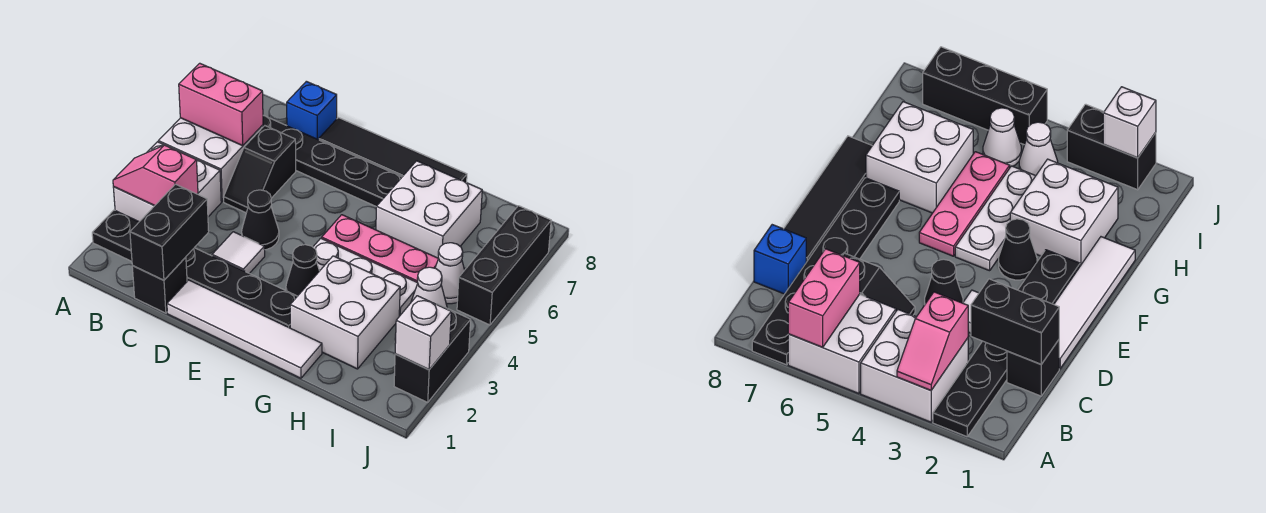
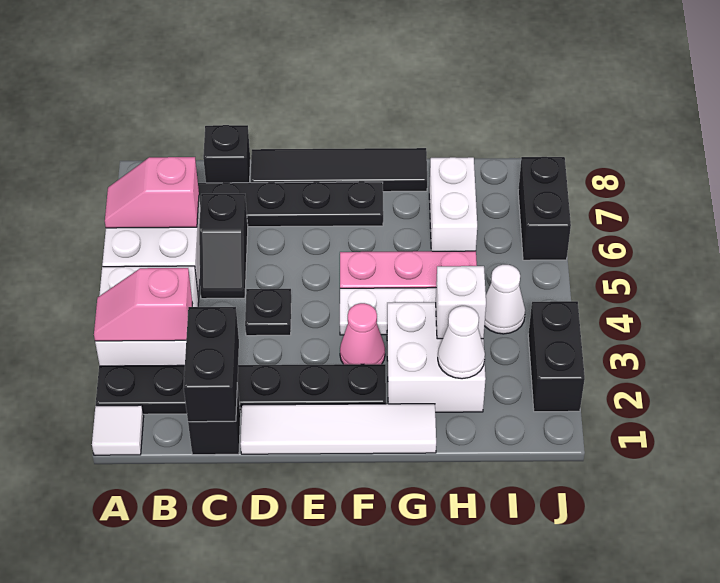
pink 1x2 brick [179,63,263,146] -> pink 1x2 slope [105,157,199,228]
blue 1x1 brick [287,81,337,140] -> black 1x1 brick [203,125,250,183]
white 1x1 tile [212,232,265,273] -> white 1x1 tile moved to [92,405,144,455]
black 1x1 cone [242,190,279,250] -> black 1x1 plate [245,289,291,336]
black 1x1 cone [286,245,319,296] -> pink 1x1 cone [340,303,385,364]
white 2x2 brick [376,161,482,258] -> white 1x2 brick [429,157,477,251]
white 1x1 cone [435,243,464,304] -> white 1x1 cone moved to [438,306,485,379]
white 1x1 brick [395,296,451,370] -> white 1x1 brick moved to [436,266,486,339]
black 1x3 brick [457,206,551,325] -> black 1x2 brick [518,157,571,260]

